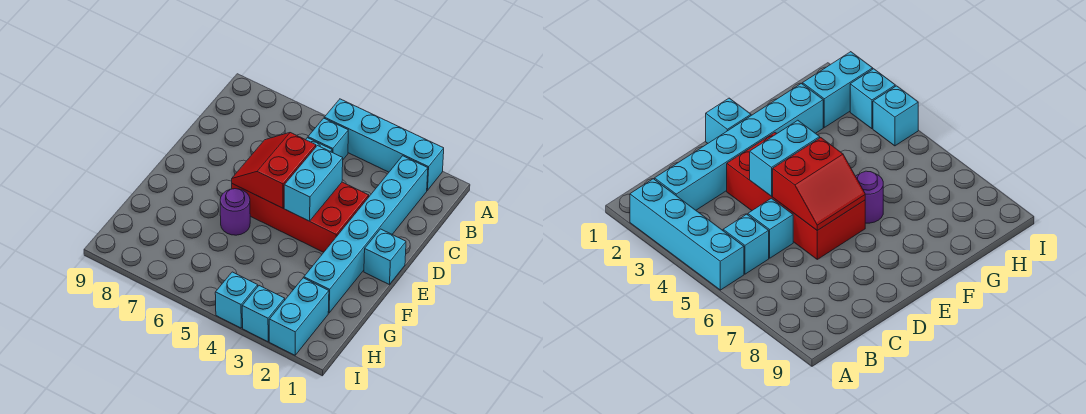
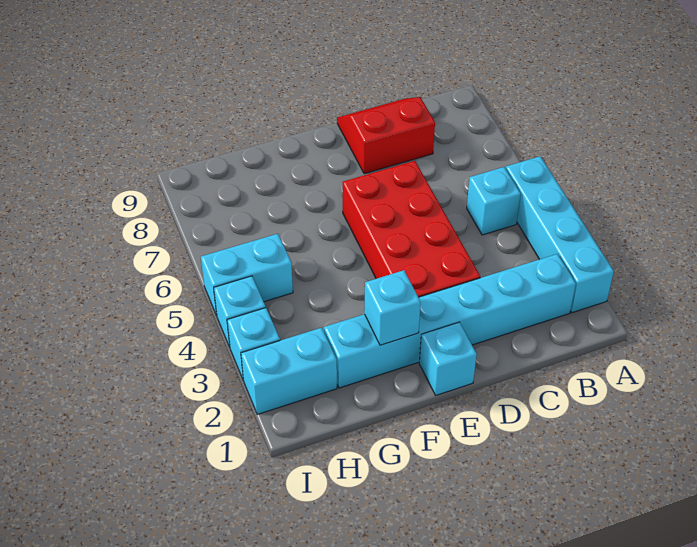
cyan 1x1 brick [748,198,793,258] -> cyan 1x1 brick moved to [364,270,421,345]
cyan 1x2 brick [284,146,343,221] -> cyan 1x2 brick moved to [201,234,293,316]
red 2x2 slope [232,133,316,208] -> red 2x2 slope moved to [337,97,435,174]
purple 1x1 round brick [220,189,250,235] -> none

